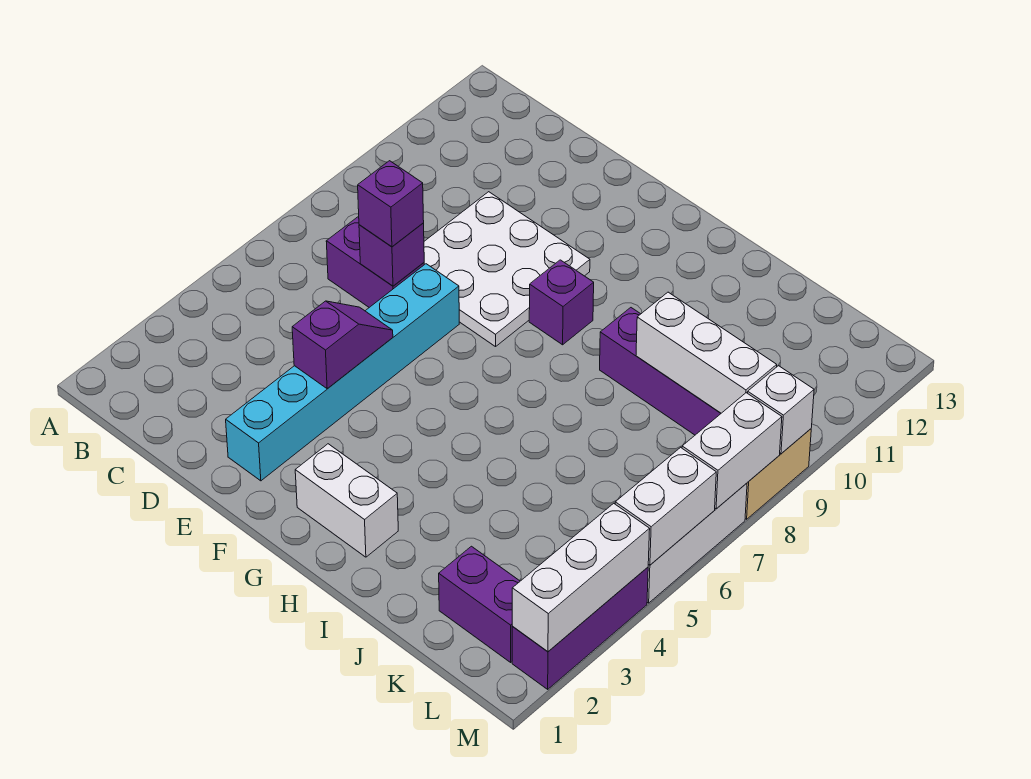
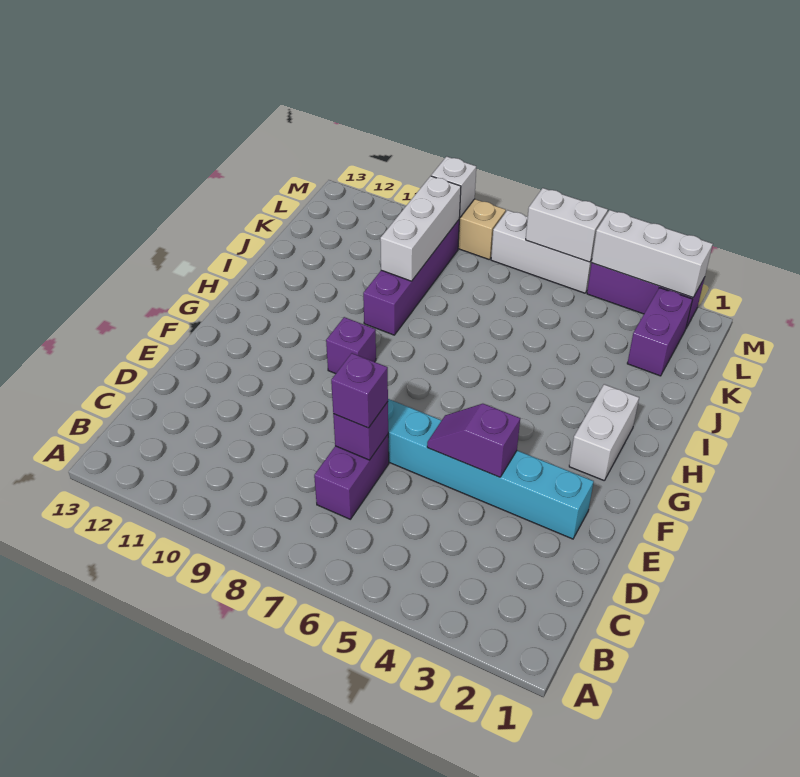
white 3x3 plate [424,192,590,347] -> none
white 1x2 brick [682,393,782,509] -> none

